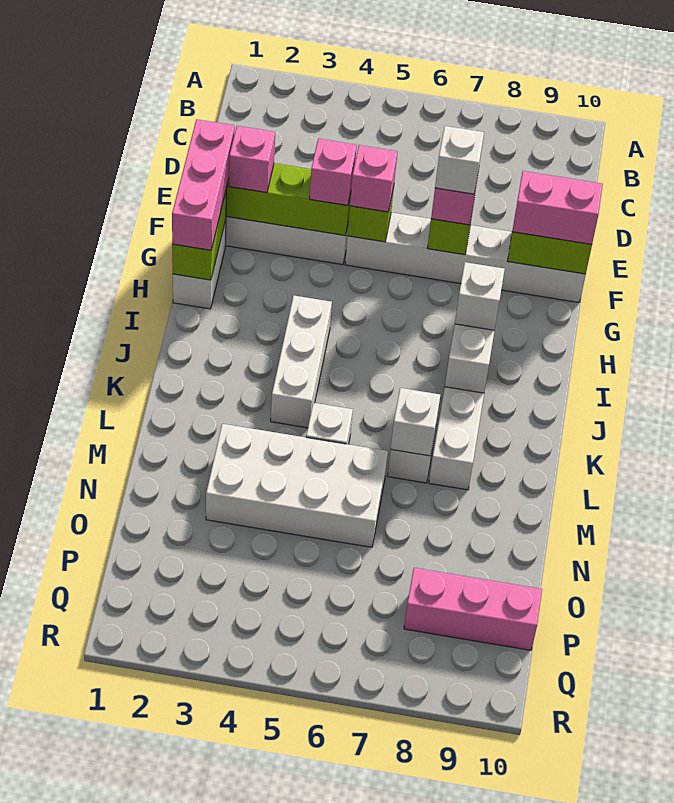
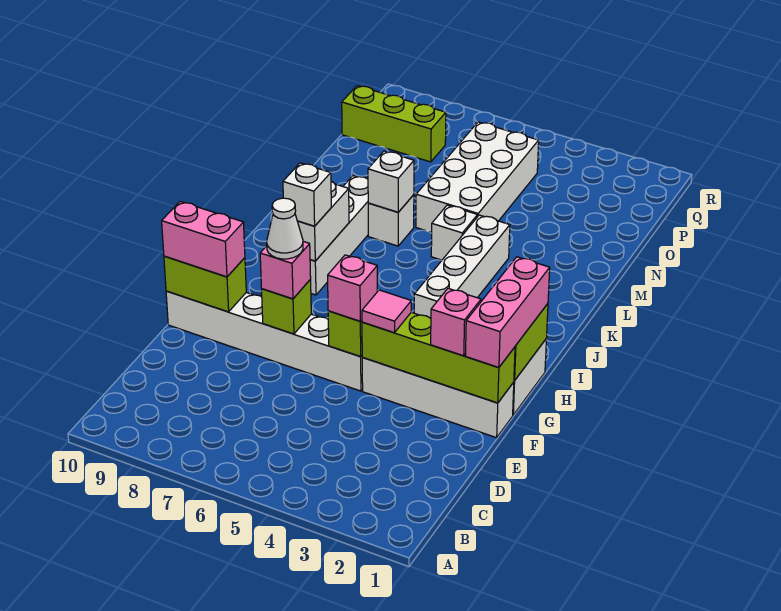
pink 1x1 brick [310,139,357,206] -> pink 1x1 tile [362,290,411,333]
white 1x1 brick [435,126,484,194] -> white 1x1 cone [267,198,303,259]
white 1x3 brick [271,296,332,428] -> white 1x4 brick [414,215,510,318]
white 2x4 brick [206,424,388,547] -> white 2x4 brick turned to [416,122,539,232]
pink 1x3 brick [404,568,542,650] -> lime 1x3 brick [342,86,446,162]

